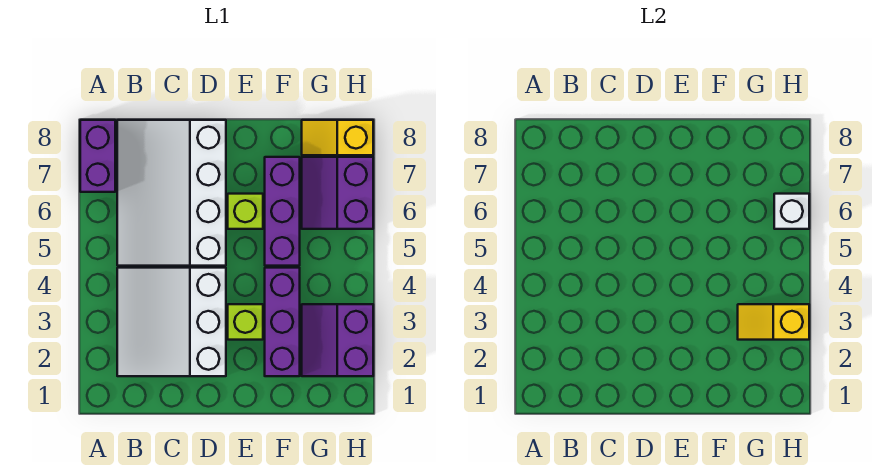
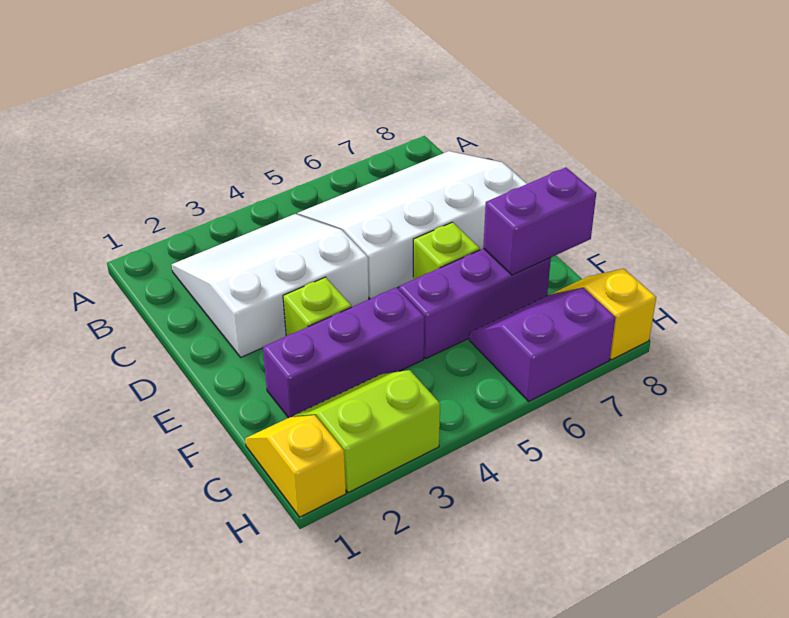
purple 1x2 brick [80,120,115,192] -> purple 1x2 brick moved to [483,168,596,275]
purple 2x2 slope [302,304,373,376] -> lime 2x2 slope [293,370,440,493]
yellow 1x2 slope [738,304,809,340] -> yellow 1x2 slope moved to [245,415,346,517]
white 1x1 brick [774,194,809,229] -> none

